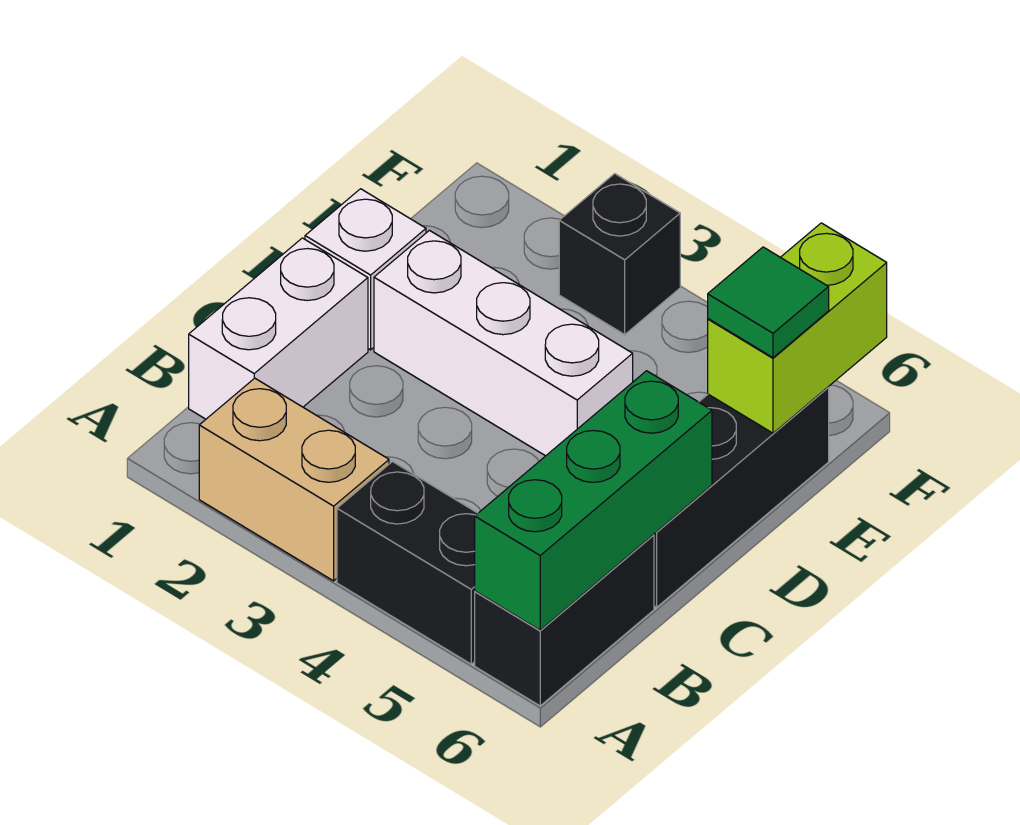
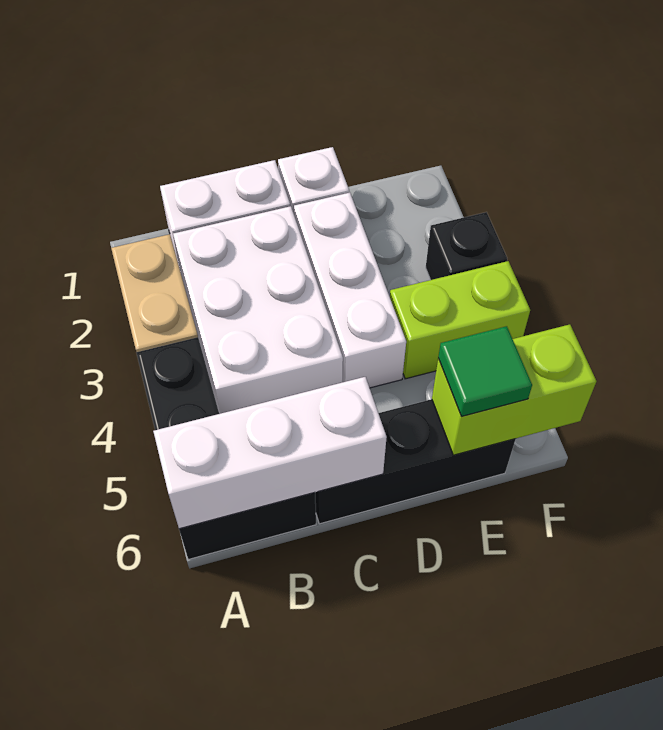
green 1x3 brick [475,371,712,630] -> white 1x3 brick [153,377,387,529]
none -> white 2x3 brick [173,206,343,414]
none -> lime 1x2 brick [390,261,530,379]

